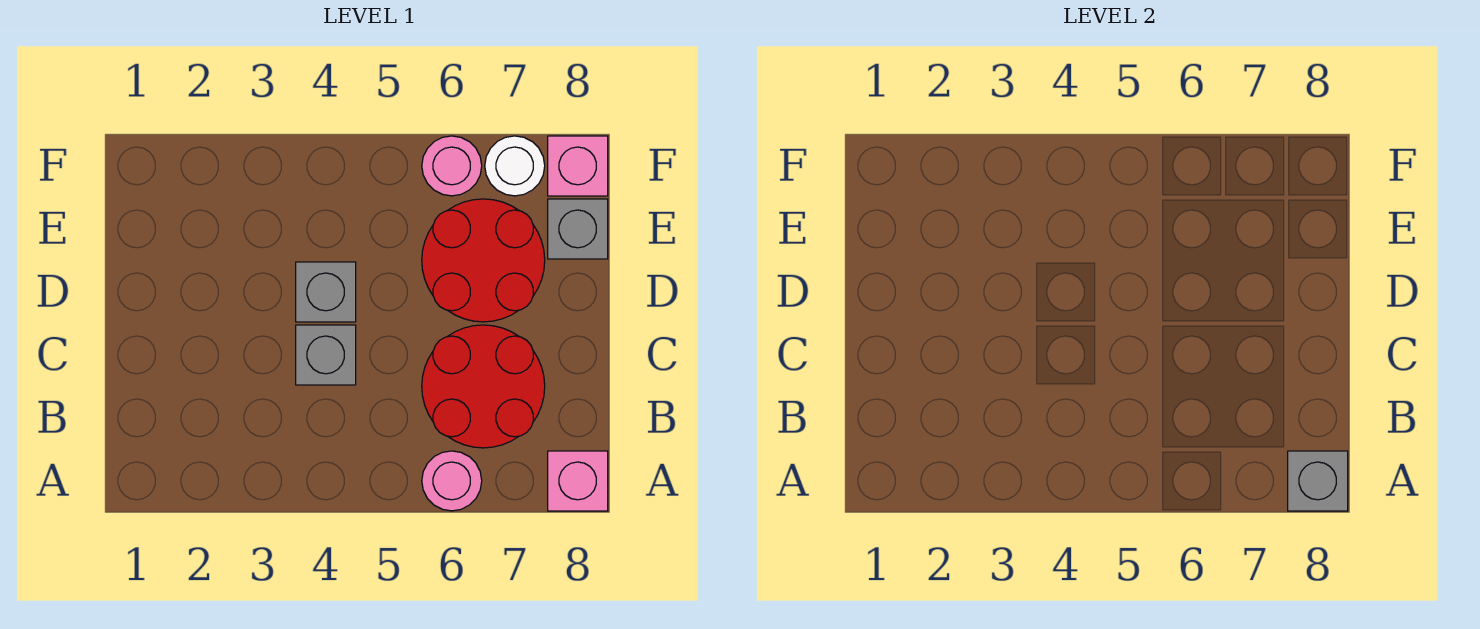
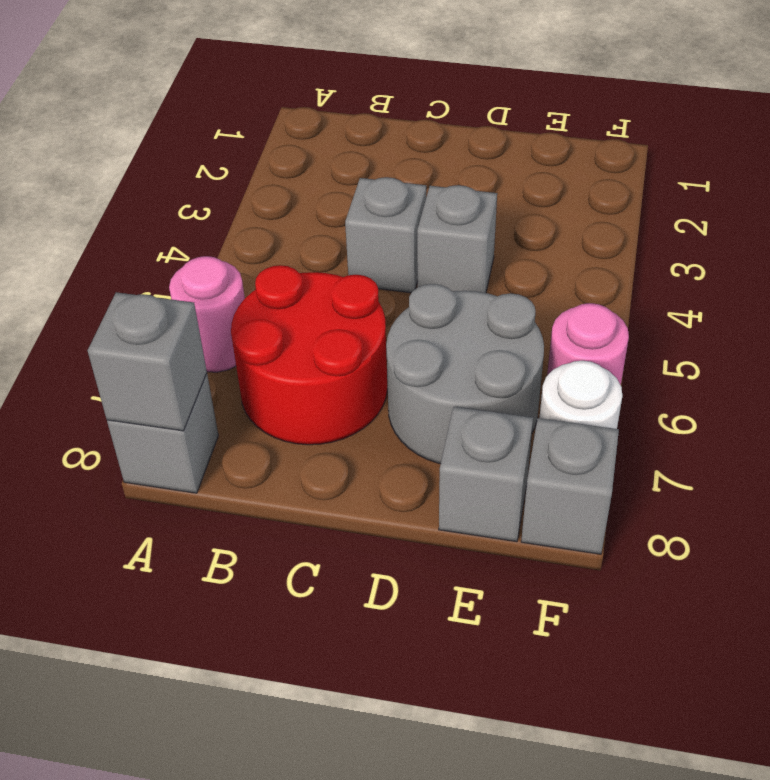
pink 1x1 brick [548,451,608,511] -> grey 1x1 brick [107,373,218,493]
red 2x2 round brick [422,199,545,322] -> grey 2x2 round brick [386,284,544,464]
pink 1x1 brick [548,136,608,196] -> grey 1x1 brick [521,418,619,554]

